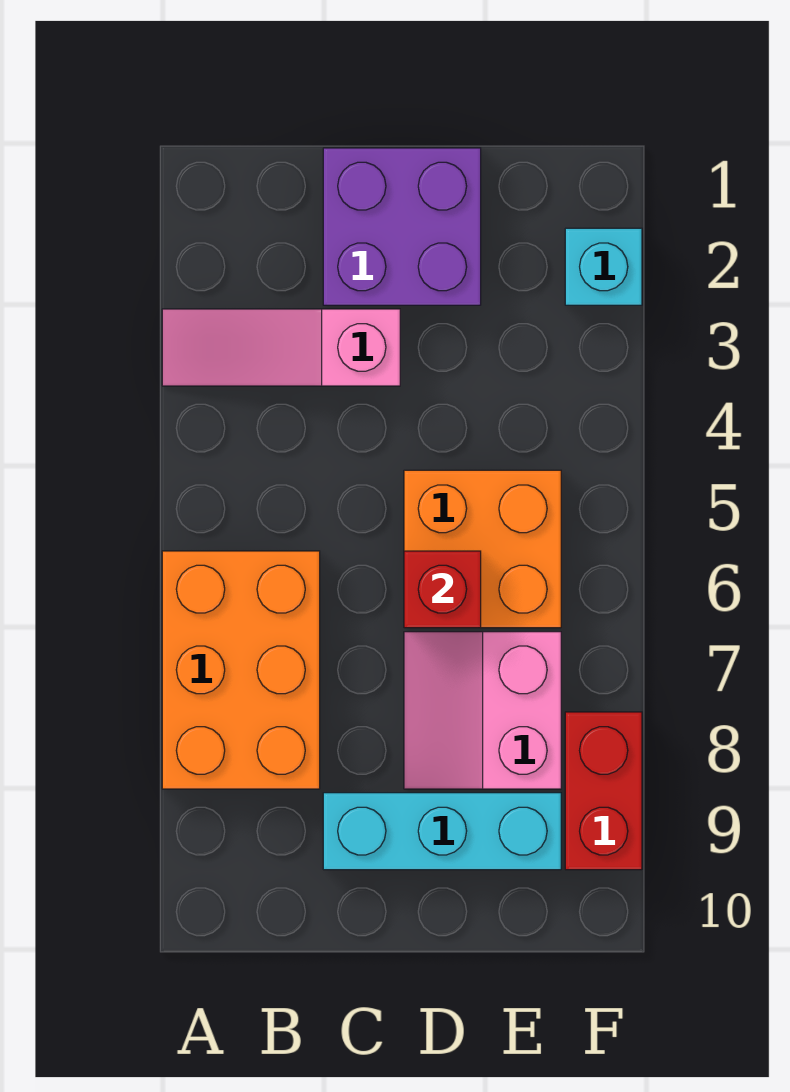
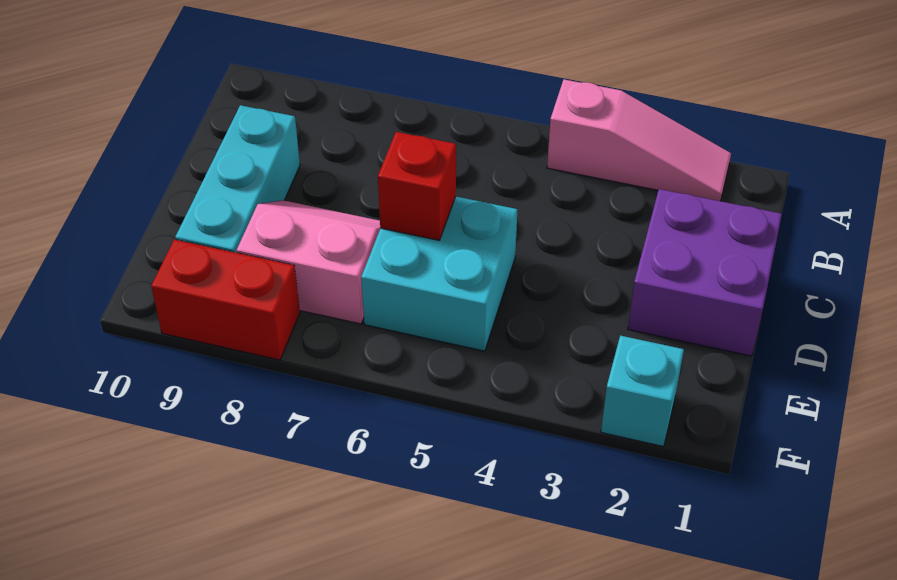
pink 1x3 slope [162,309,400,386] -> pink 1x3 slope turned to [547,79,731,201]
orange 2x3 brick [162,551,320,789] -> none
orange 2x2 brick [404,470,561,628] -> cyan 2x2 brick [361,197,518,351]

